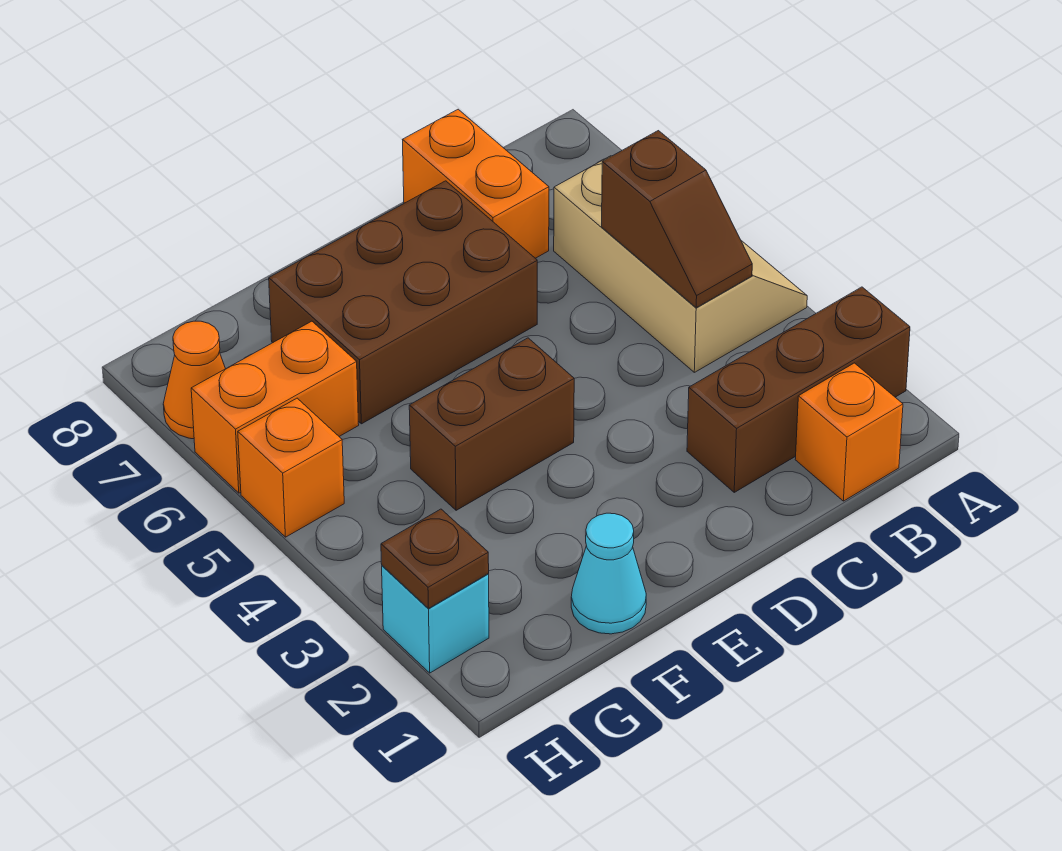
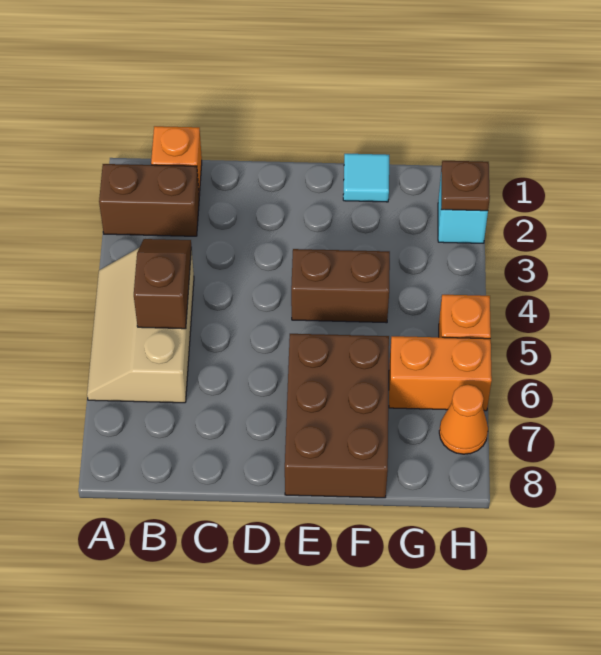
brown 1x3 brick [687,287,910,492] -> brown 1x2 brick [99,164,199,236]
orange 1x2 brick [403,109,549,258] -> none
brown 2x3 brick [269,181,537,424] -> brown 2x3 brick turned to [285,334,389,498]
cyan 1x1 cone [571,513,646,634] -> cyan 1x1 tile [343,154,389,202]

